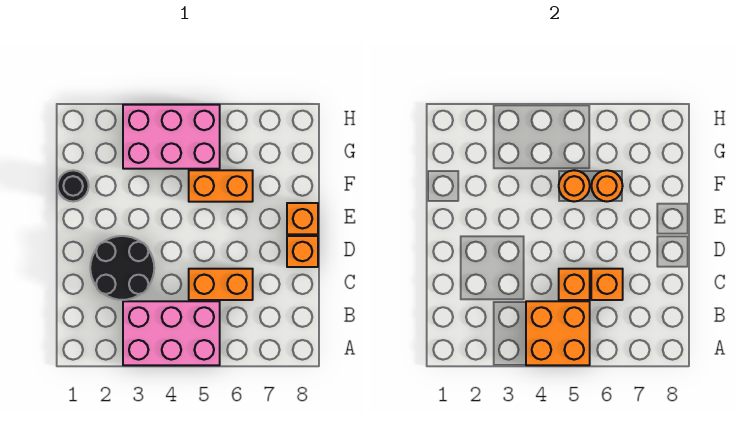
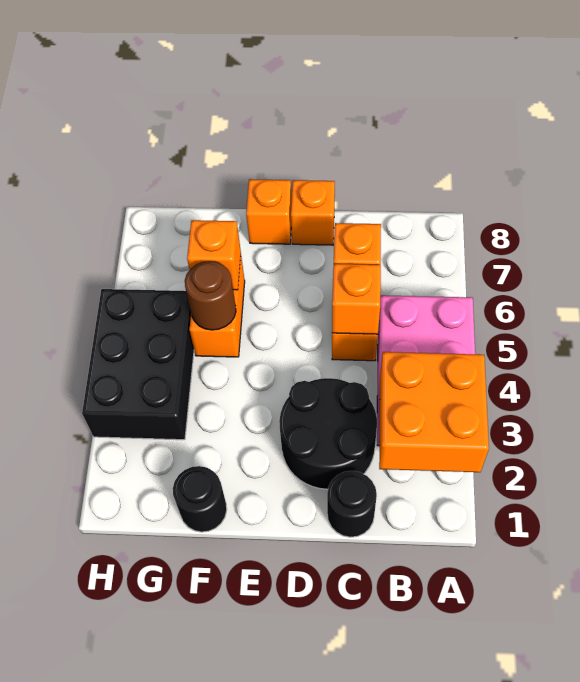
orange 2x2 brick [526,301,590,365] -> orange 2x2 brick moved to [379,352,489,472]
none -> black 1x1 round brick [327,471,377,537]
orange 1x1 round brick [559,170,590,202] -> brown 1x1 round brick [185,261,236,330]
orange 1x1 round brick [591,170,623,201] -> orange 1x1 brick [187,220,241,290]
pink 2x3 brick [123,105,220,169] -> black 2x3 brick [82,289,194,440]

